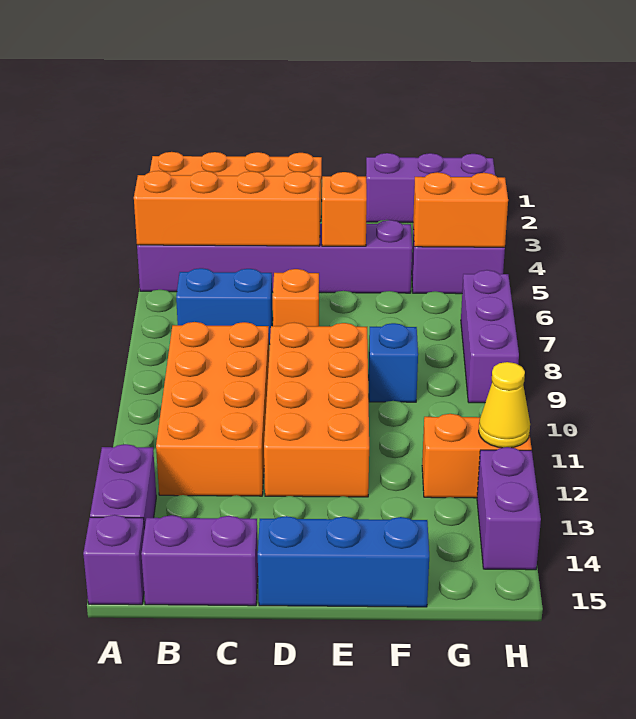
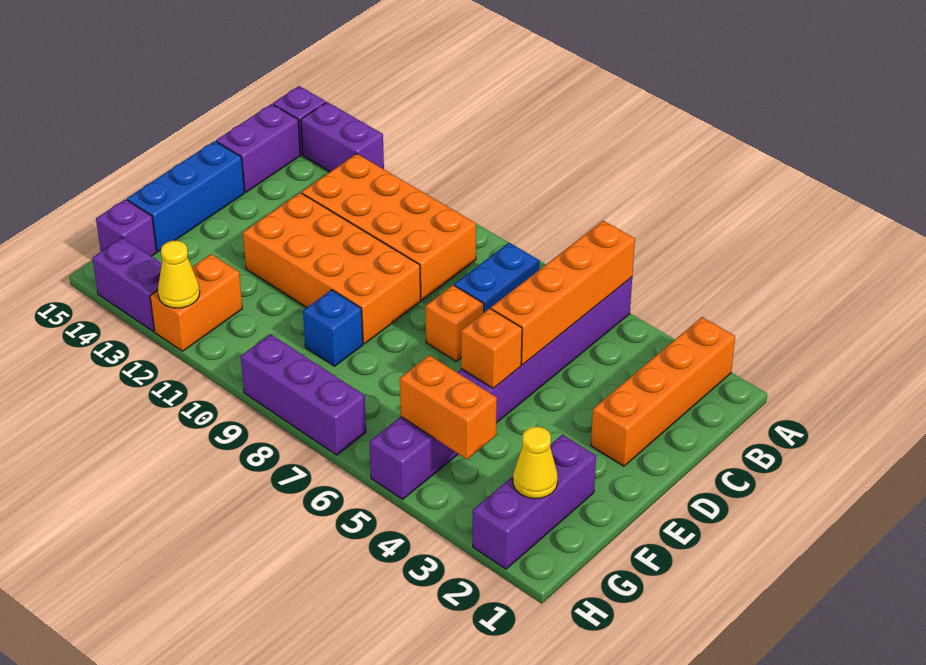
none -> yellow 1x1 cone [513,426,558,499]
orange 1x2 brick [413,172,508,247] -> orange 1x2 brick turned to [400,355,497,459]
none -> purple 1x1 brick [96,199,157,256]

